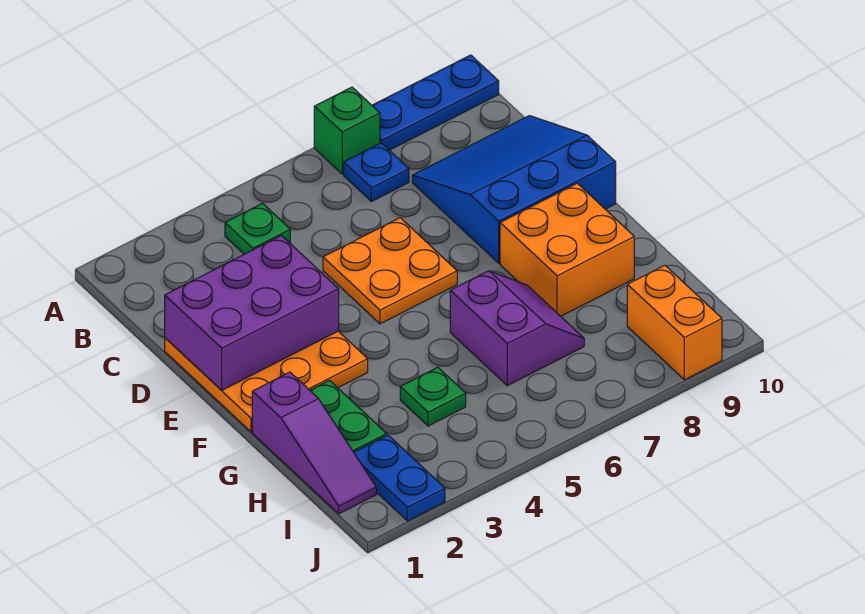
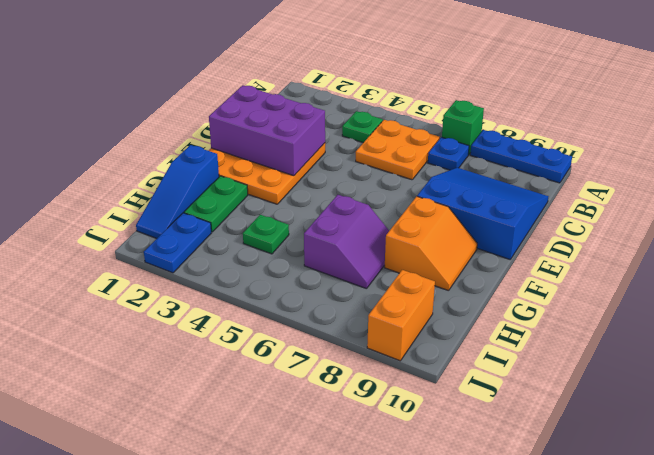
orange 2x2 plate [323,218,457,324] -> orange 2x2 plate moved to [356,120,440,180]
orange 2x2 brick [500,183,634,316] -> orange 2x2 slope [385,196,477,291]
purple 1x3 slope [252,372,376,514] -> blue 1x3 slope [136,145,219,238]

